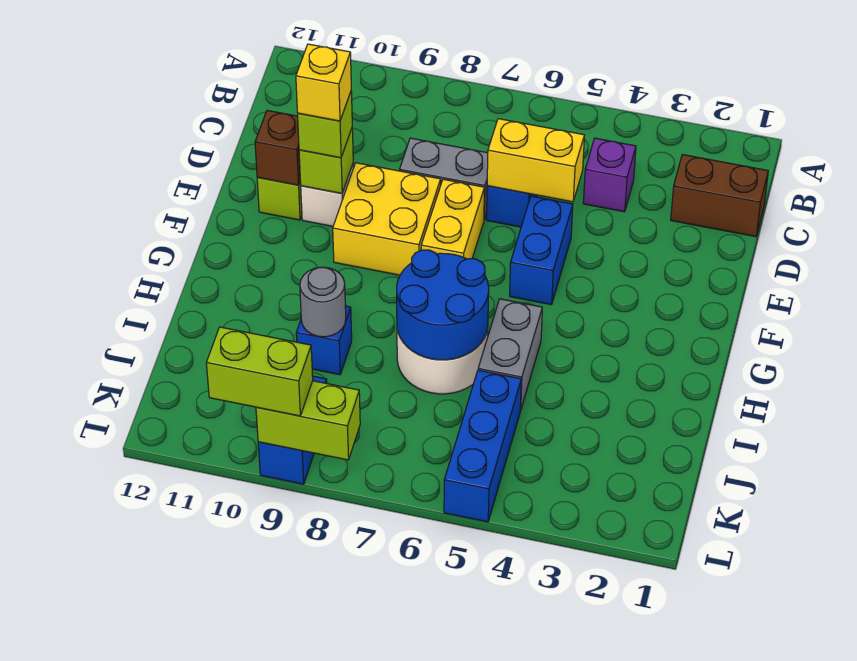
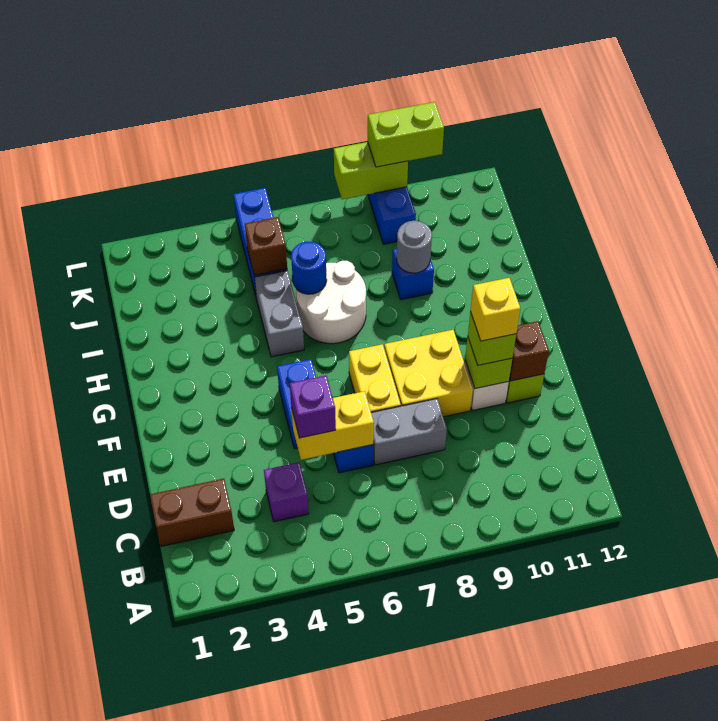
none -> purple 1x1 brick [290,376,336,438]
blue 2x2 round brick [397,250,489,360] -> blue 1x1 round brick [291,242,327,294]
none -> brown 1x1 brick [245,217,287,275]

